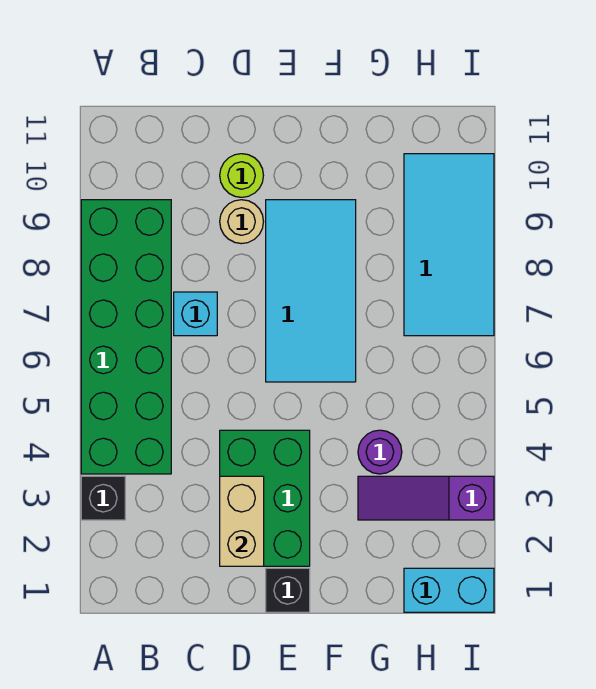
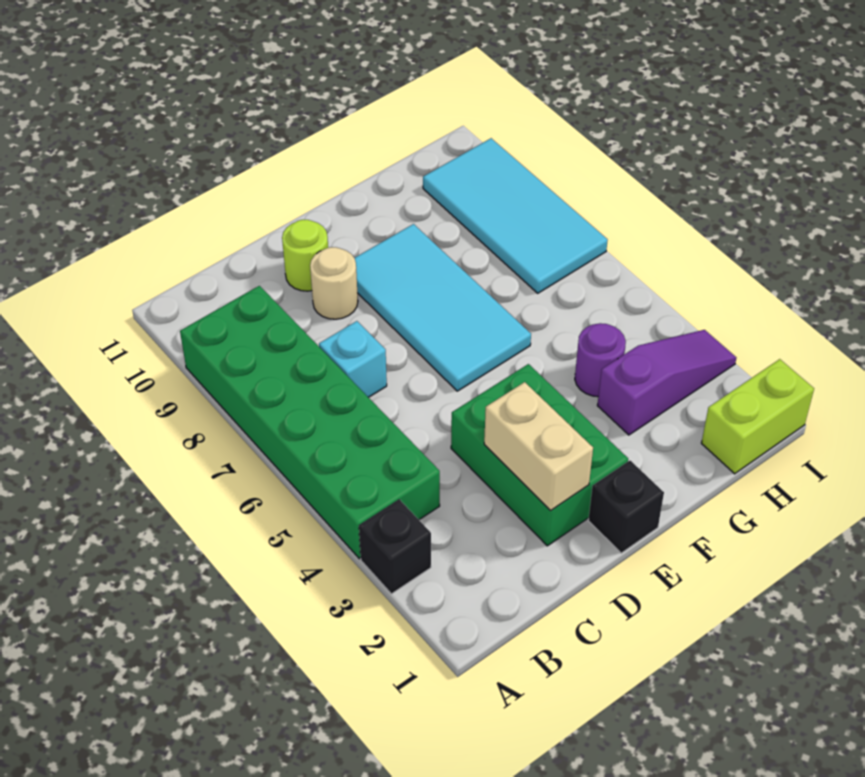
purple 1x3 slope [358,476,494,520] -> purple 1x3 slope turned to [597,330,736,435]
cyan 1x2 brick [404,568,494,612] -> lime 1x2 brick [701,359,814,474]

